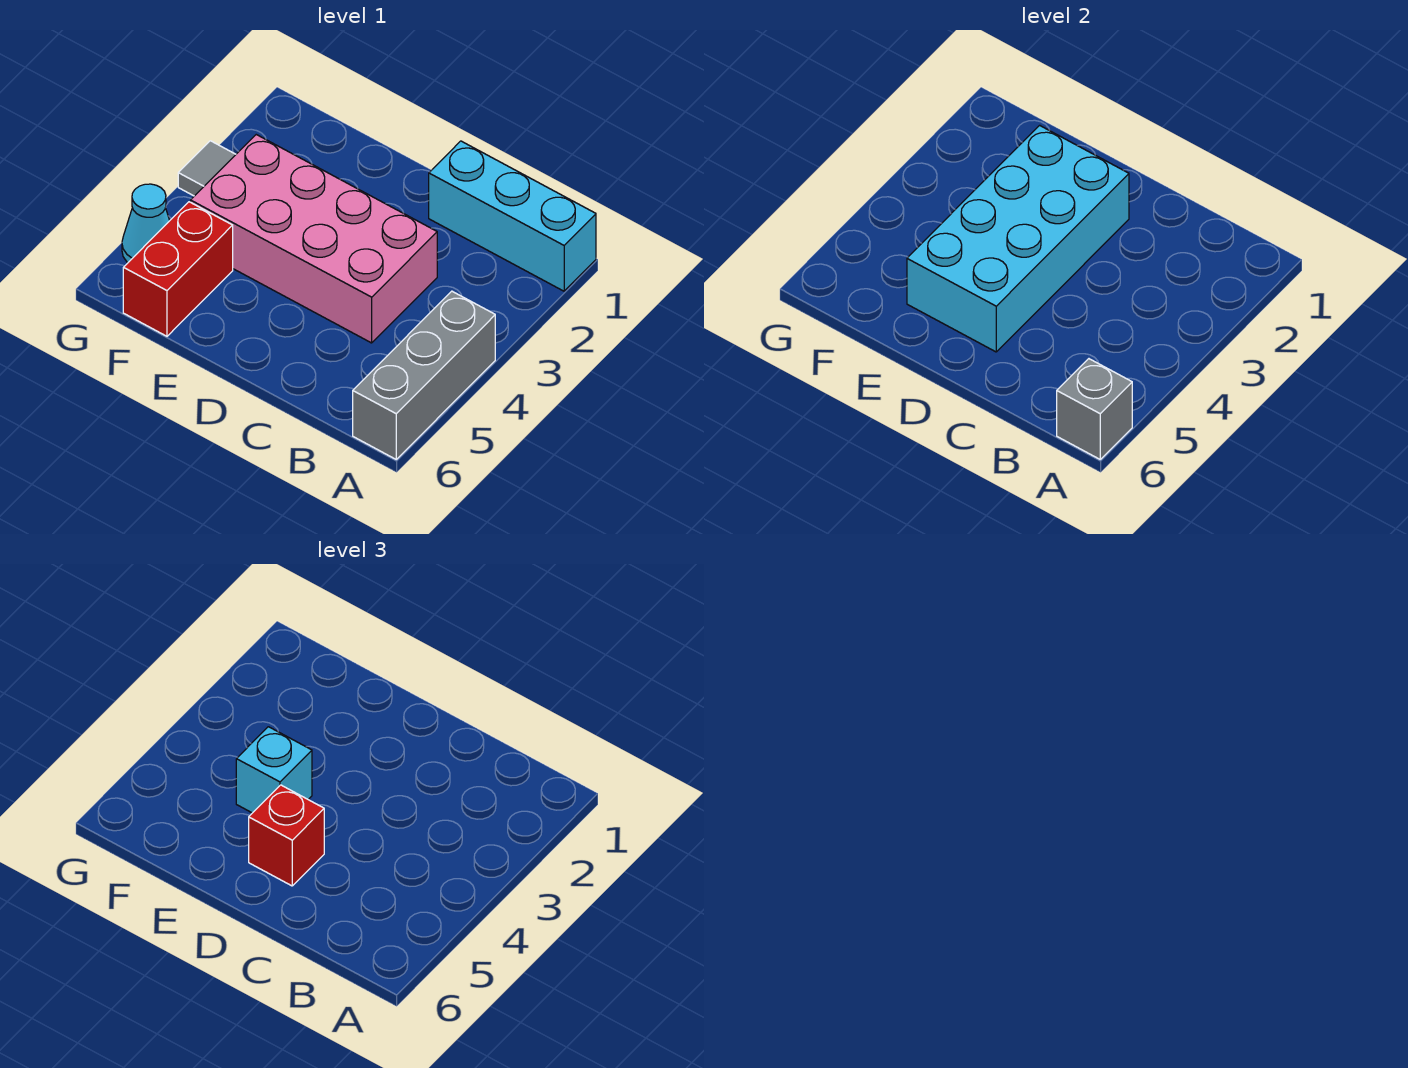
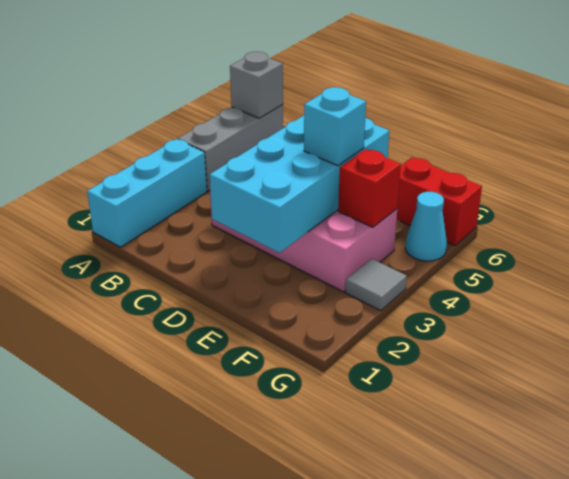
cyan 1x3 brick [429,141,596,291] -> cyan 1x3 brick turned to [87,139,207,247]
red 1x1 brick [249,785,324,886] -> red 1x1 brick moved to [338,149,401,227]
red 1x2 brick [123,202,233,336] -> red 1x2 brick turned to [397,157,482,245]

